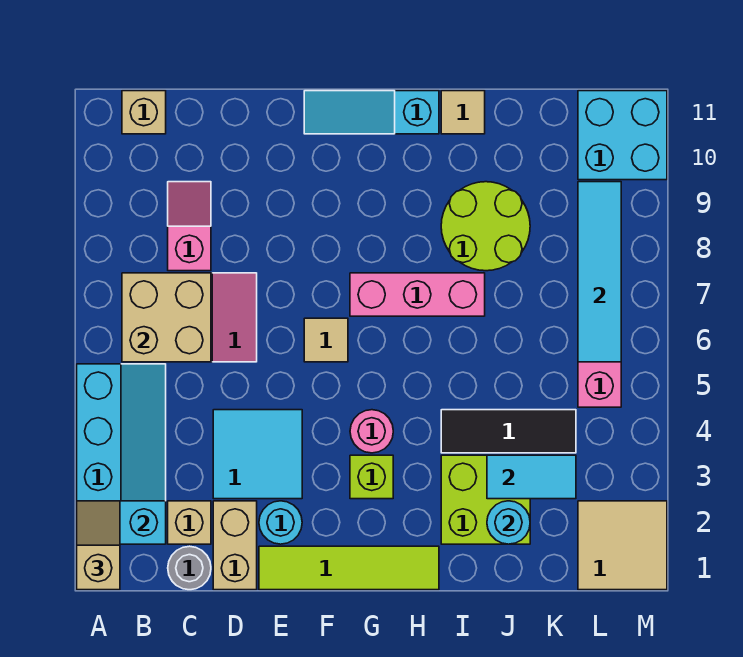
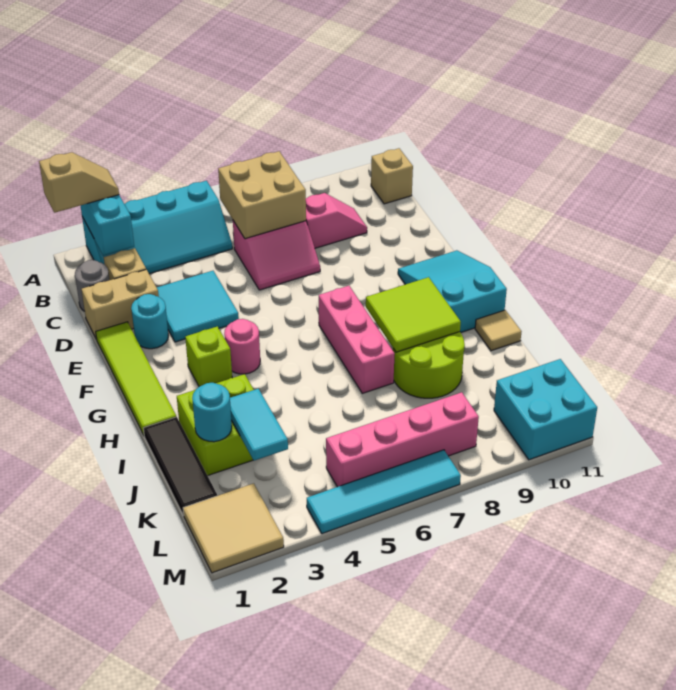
tan 1x1 tile [304,318,348,362] -> none
cyan 1x3 slope [304,91,439,134] -> cyan 2x3 slope [398,250,507,332]
none -> lime 2x2 tile [366,277,461,352]
black 1x3 tile [441,410,576,453] -> black 1x3 tile moved to [144,417,217,515]
cyan 1x4 tile [578,182,621,362] -> cyan 1x4 tile moved to [307,450,461,534]

